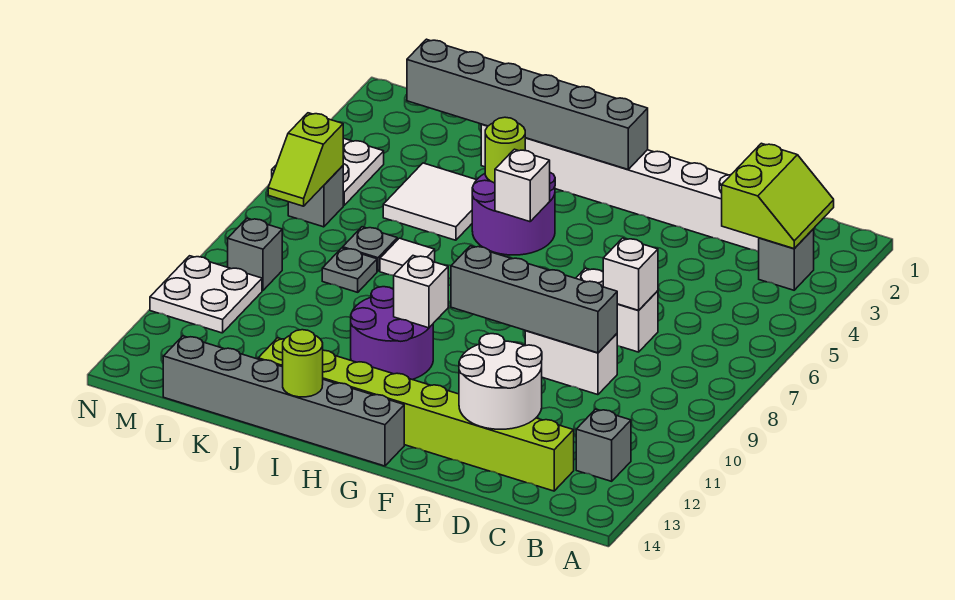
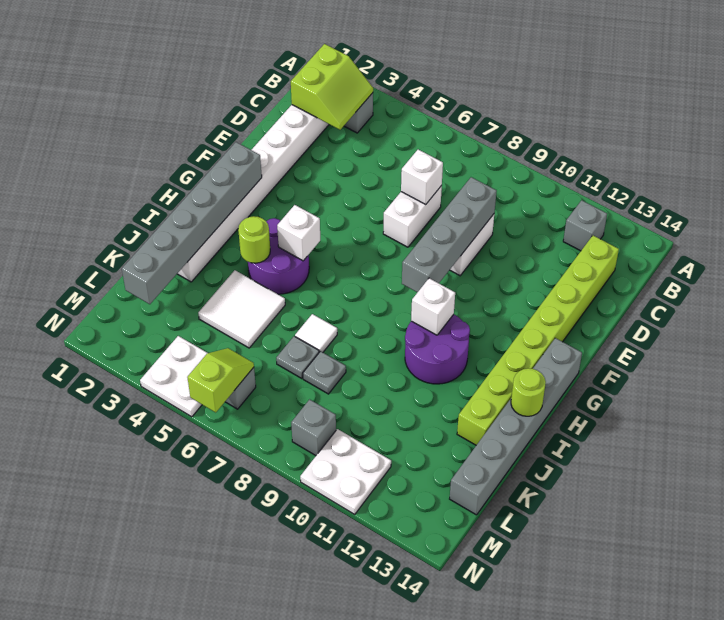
lime 2x2 slope [722,143,834,249] -> lime 2x2 slope turned to [291,44,373,130]
white 2x2 round brick [459,334,542,429] -> none
lime 1x2 slope [268,113,343,206] -> lime 1x2 slope turned to [187,348,254,413]

